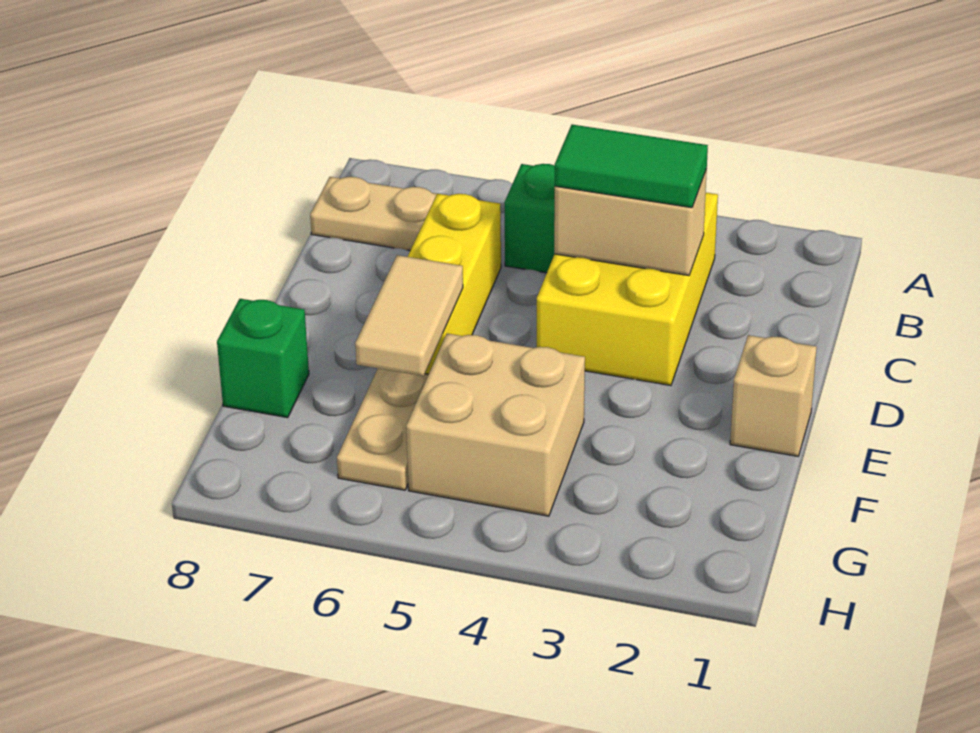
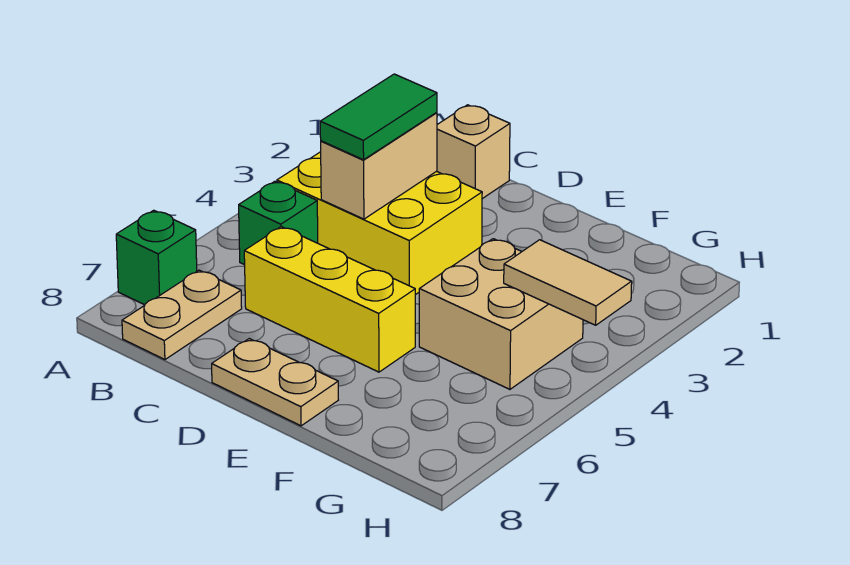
tan 1x1 brick [730,335,817,456] -> tan 1x1 brick moved to [437,105,510,199]
tan 1x2 tile [355,255,463,376] -> tan 1x2 tile moved to [504,240,632,325]
tan 1x2 plate [337,368,429,490] -> tan 1x2 plate moved to [212,339,338,426]
green 1x1 brick [217,299,309,418] -> green 1x1 brick moved to [116,210,197,305]

